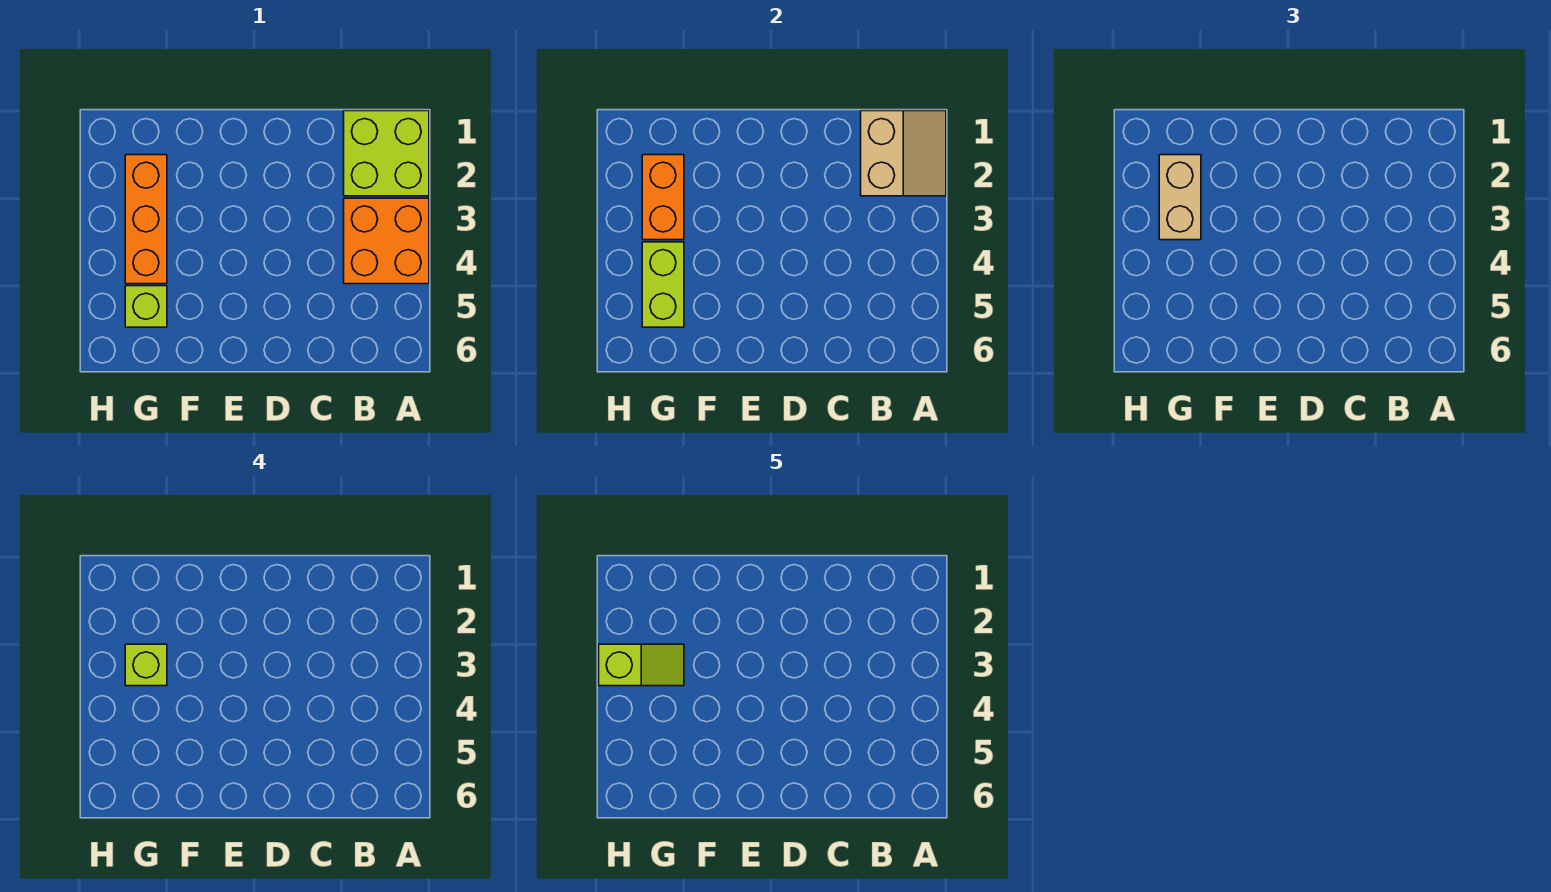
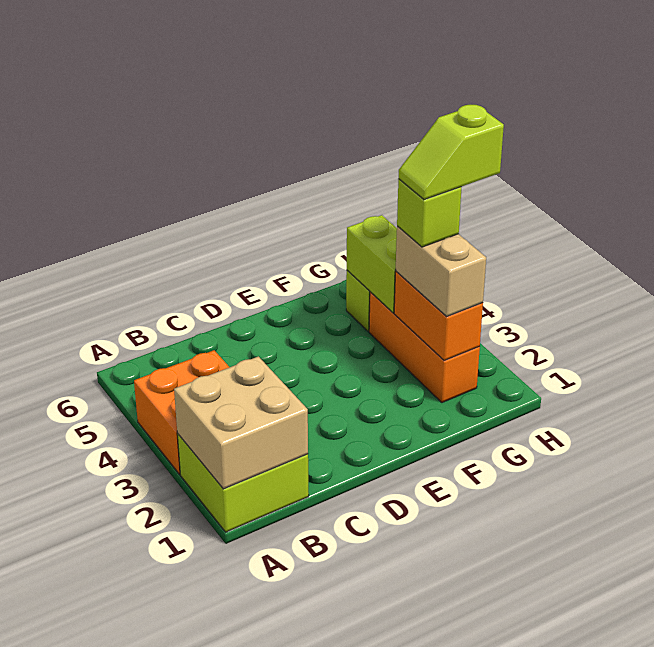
tan 2x2 slope [861,111,946,196] -> tan 2x2 brick [174,356,308,489]

